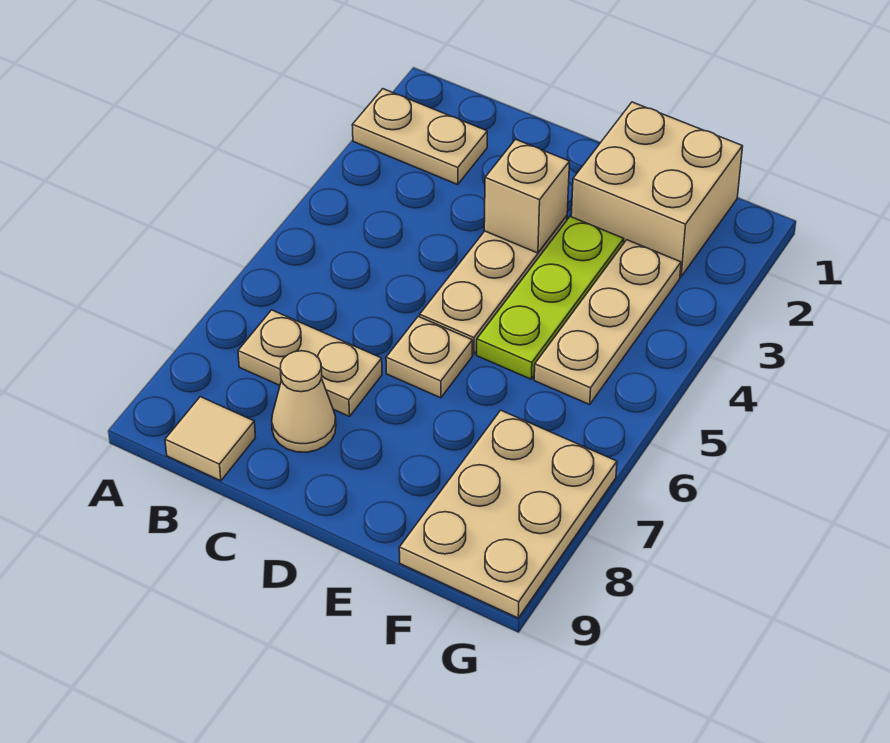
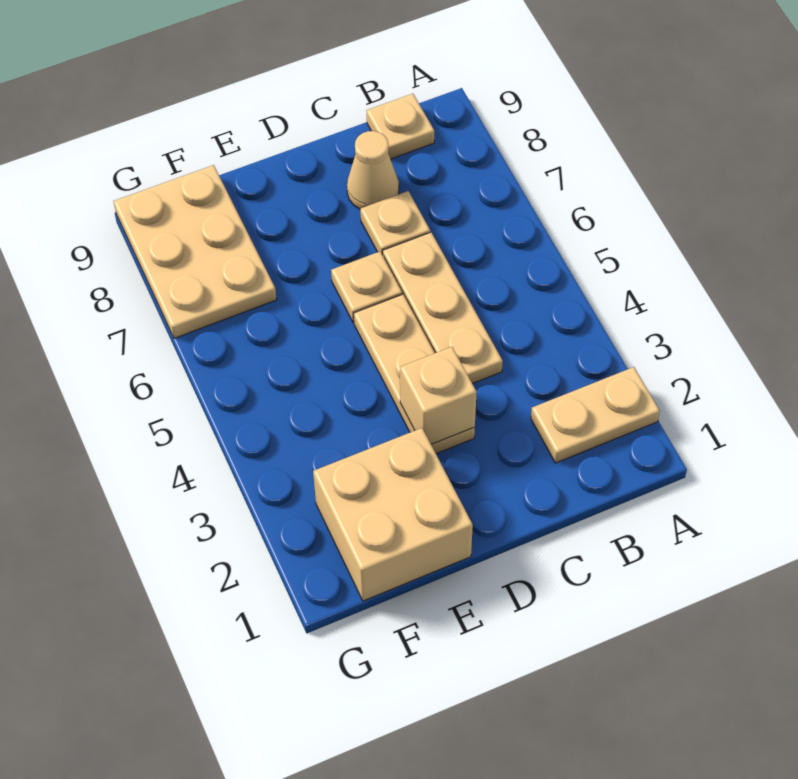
tan 1x2 plate [238,310,382,417] -> tan 1x1 plate [360,191,430,255]
tan 1x1 tile [165,397,256,481] -> tan 1x1 plate [367,94,434,159]
lime 1x3 plate [477,216,624,379] -> none
tan 1x3 plate [534,240,681,404] -> tan 1x3 plate moved to [383,232,503,384]

